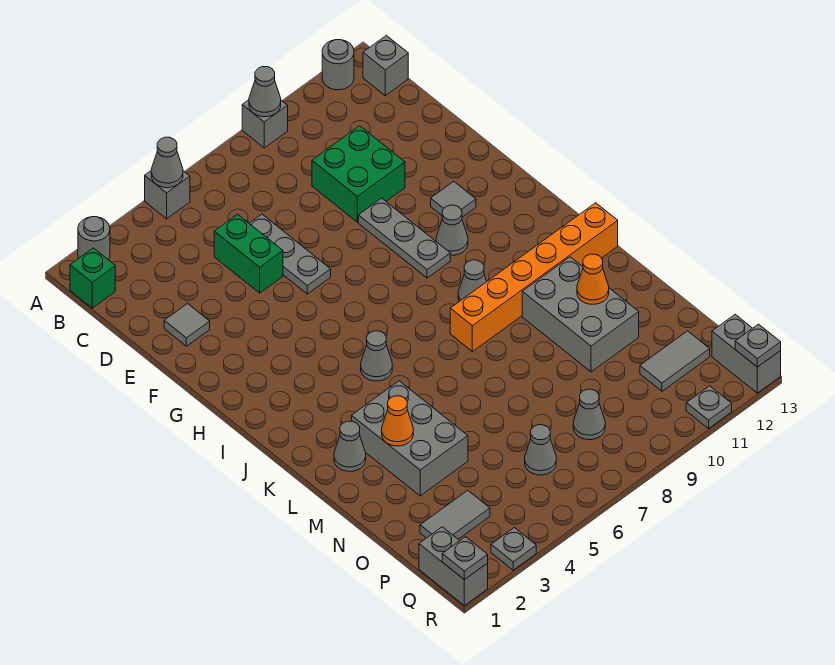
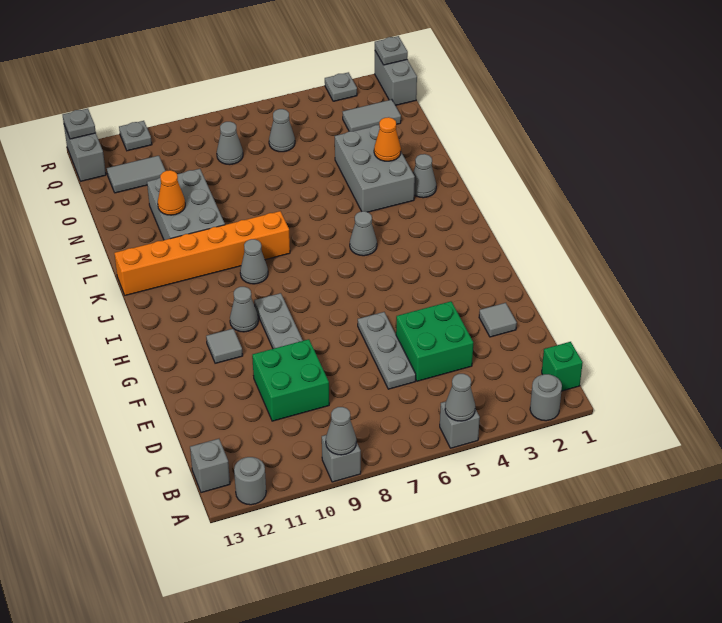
green 1x2 brick [214,214,283,293] -> green 2x2 brick [396,301,473,381]

